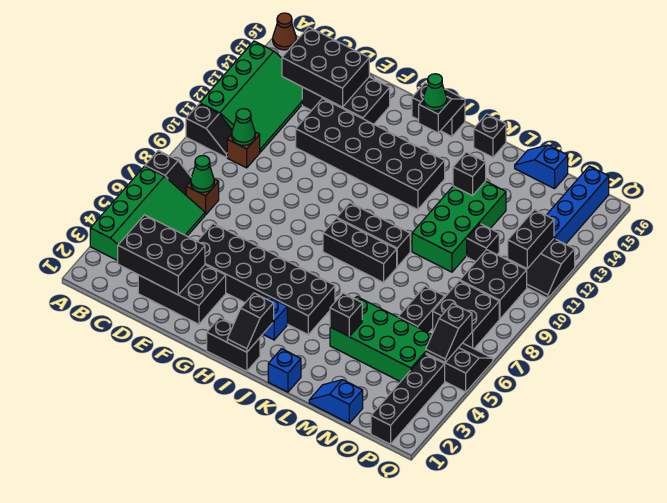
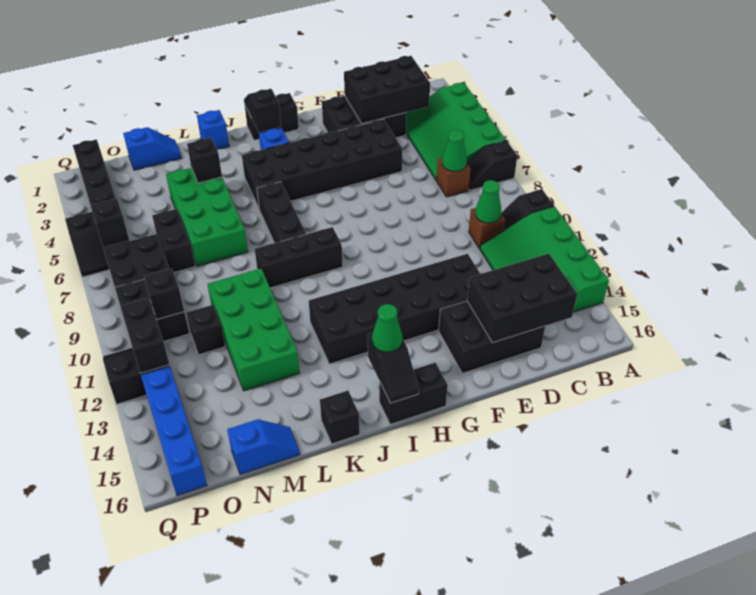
brown 1x1 cone [273,13,296,50] -> none
black 1x3 brick [323,218,397,283] -> black 1x3 brick turned to [257,182,306,243]
green 2x4 brick [330,297,432,382] -> green 2x4 brick turned to [166,168,248,266]
black 1x1 brick [453,152,486,196] -> black 1x1 brick moved to [144,268,184,320]

